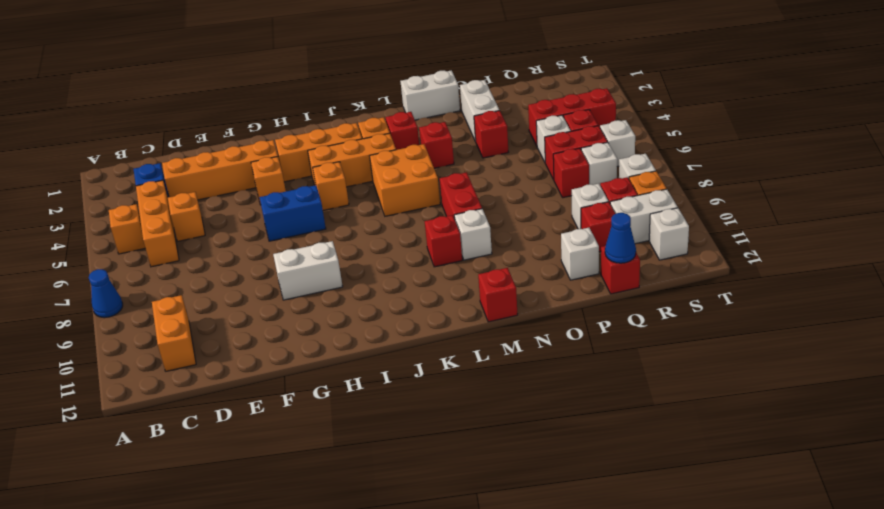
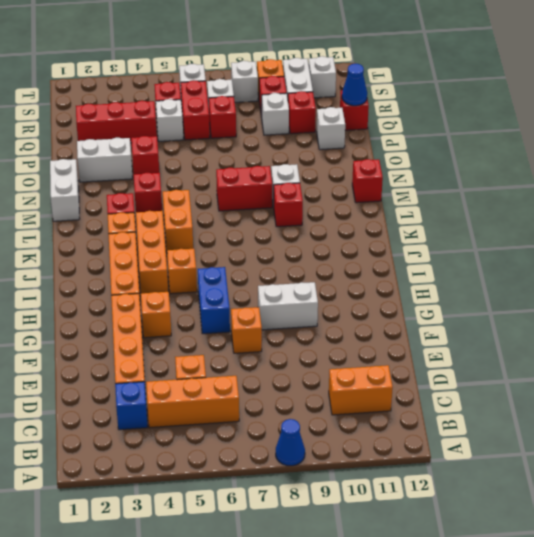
orange 1x1 brick [109,204,145,254] -> orange 1x1 brick moved to [231,307,262,353]
white 1x2 brick [273,241,343,300] -> white 1x2 brick turned to [258,282,318,330]
orange 2x2 brick [370,144,440,216] -> orange 1x2 brick [163,190,193,251]
red 1x3 brick [528,88,616,146] -> red 1x3 brick turned to [76,101,157,143]

